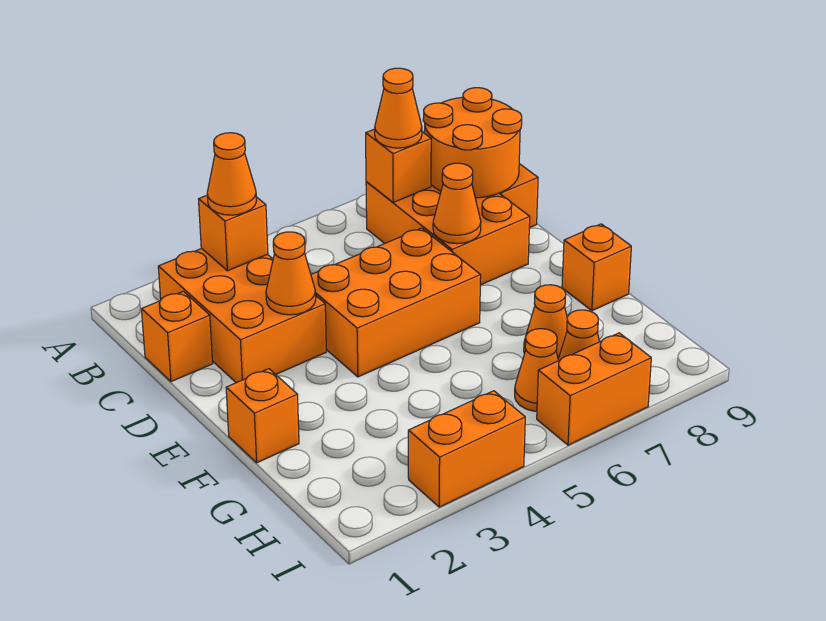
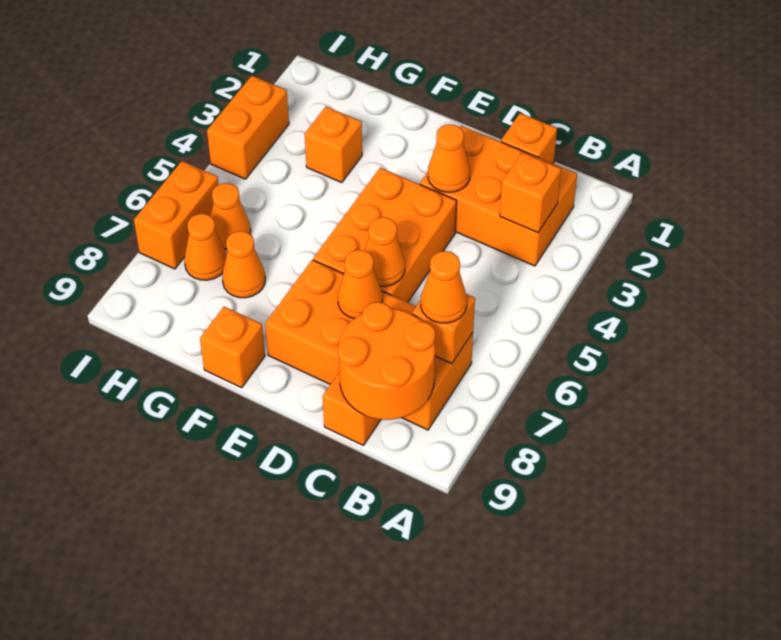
orange 1x1 cone [207,133,256,215] -> orange 1x1 cone moved to [365,217,405,286]
orange 2x3 brick [366,182,530,285] -> orange 2x4 brick [265,260,473,430]
orange 1x1 brick [226,369,299,463] -> orange 1x1 brick moved to [305,107,362,183]

